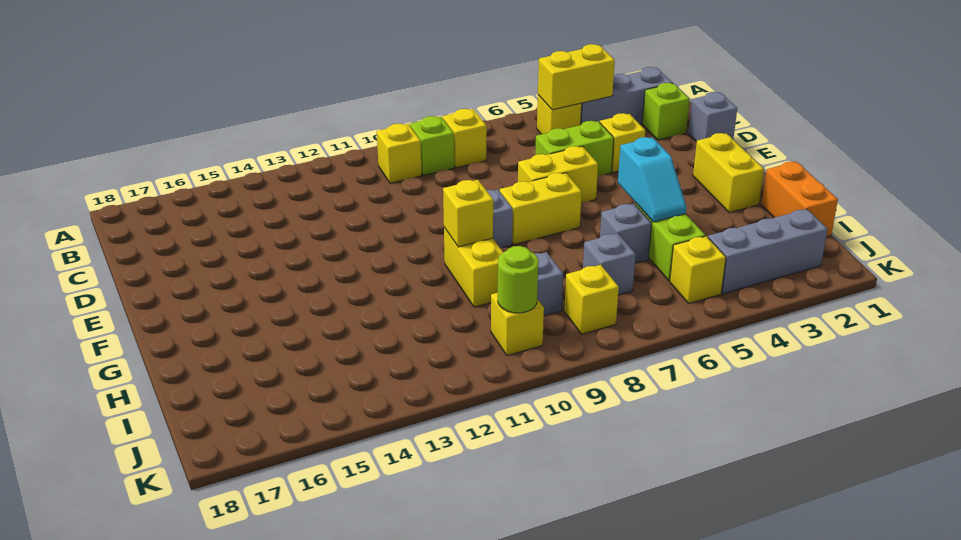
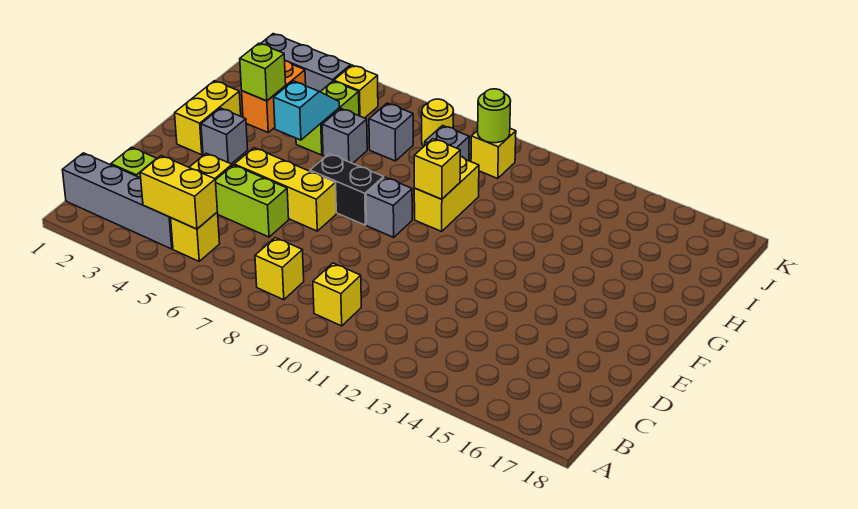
grey 1x3 brick [581,67,673,124] -> grey 1x4 brick [63,153,173,249]
lime 1x1 brick [410,116,454,175] -> lime 1x1 brick moved to [240,43,286,101]
grey 1x1 brick [688,92,737,142] -> grey 1x1 brick moved to [201,108,248,164]
yellow 1x2 brick [518,146,598,203] -> yellow 1x3 brick [234,148,336,231]
yellow 1x2 brick [500,173,582,244] -> black 1x2 brick [310,154,384,225]
orange 1x2 brick [761,162,838,237] -> orange 1x2 brick moved to [242,61,306,132]
yellow 1x1 brick [564,265,619,334] -> yellow 1x1 round brick [422,99,453,146]

